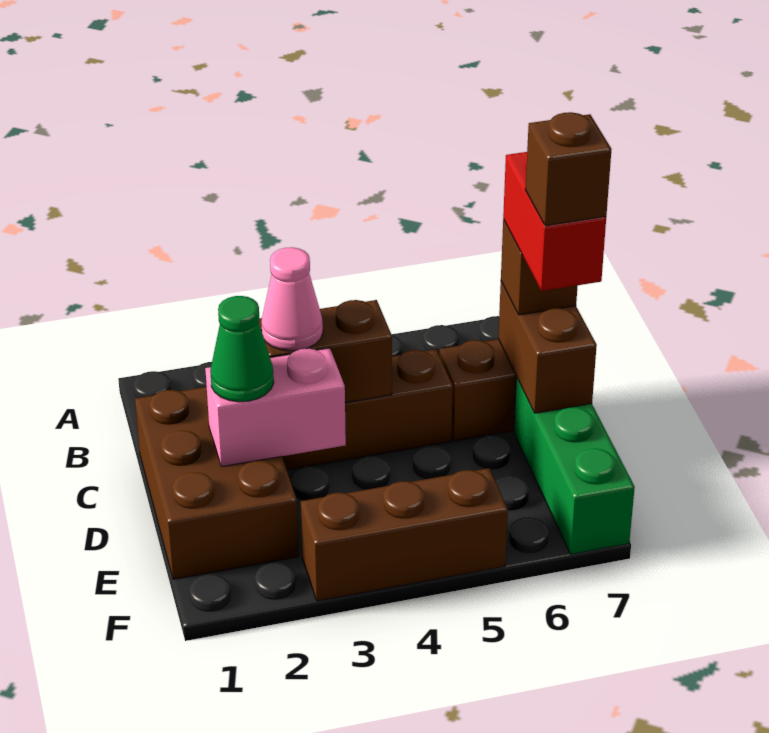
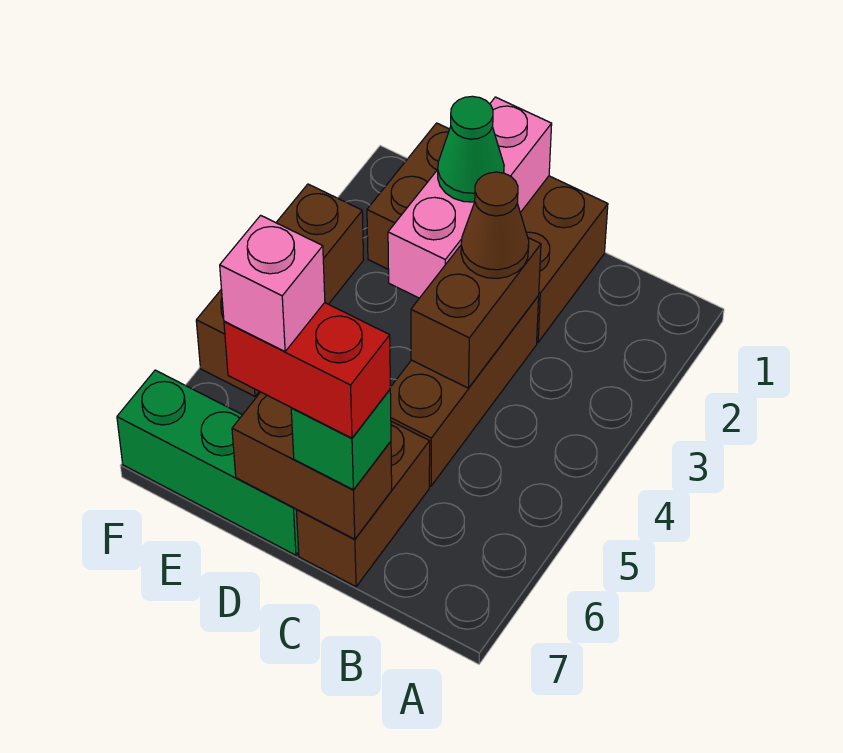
pink 1x1 cone [261,247,323,351] -> brown 1x1 cone [461,172,529,279]
brown 1x1 brick [501,219,578,315] -> green 1x1 brick [291,390,391,490]
pink 1x2 brick [205,348,346,467] -> pink 1x3 brick [388,97,552,298]
brown 1x1 brick [525,112,612,226] -> pink 1x1 brick [220,215,325,351]

